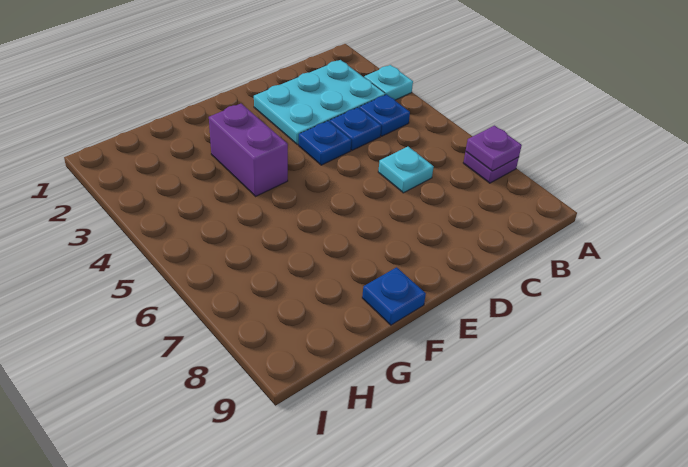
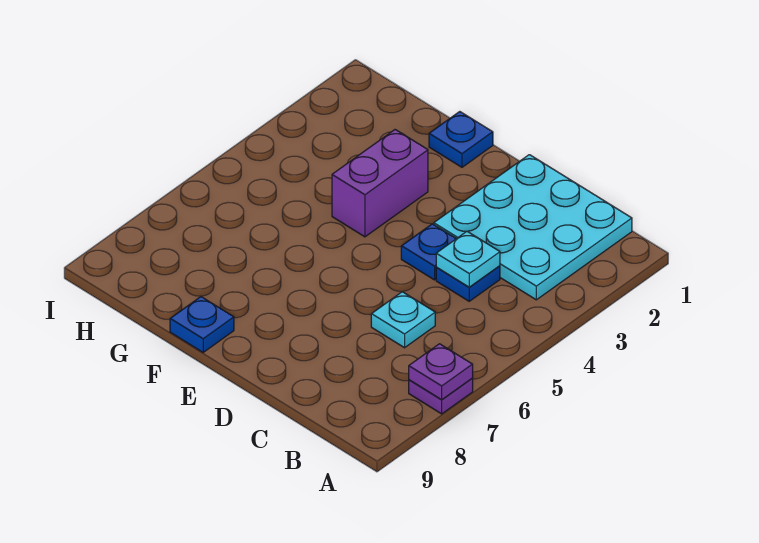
cyan 1x1 plate [364,65,413,100] -> cyan 1x1 plate moved to [436,231,500,287]
cyan 2x3 plate [254,60,385,145] -> cyan 3x3 plate [434,155,632,300]
blue 1x1 plate [359,94,410,136] -> blue 1x1 plate moved to [429,112,493,167]

